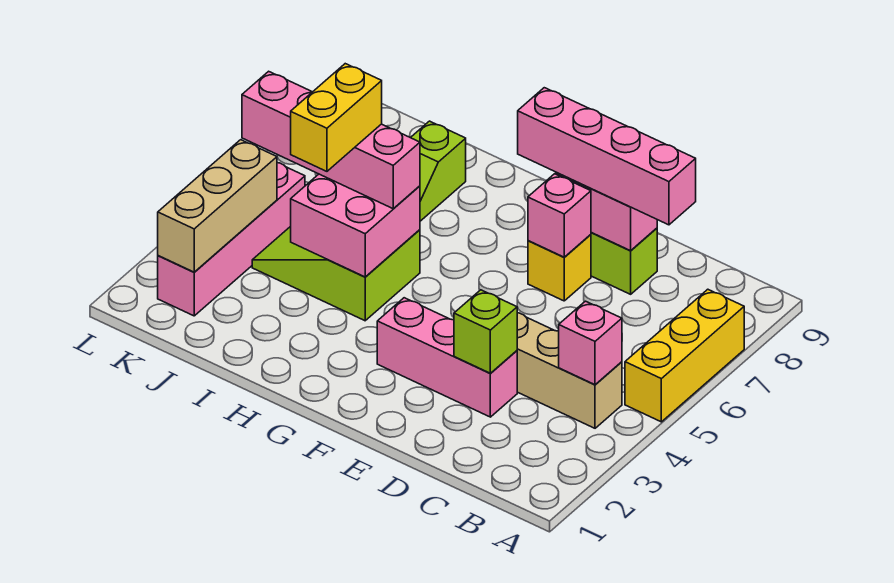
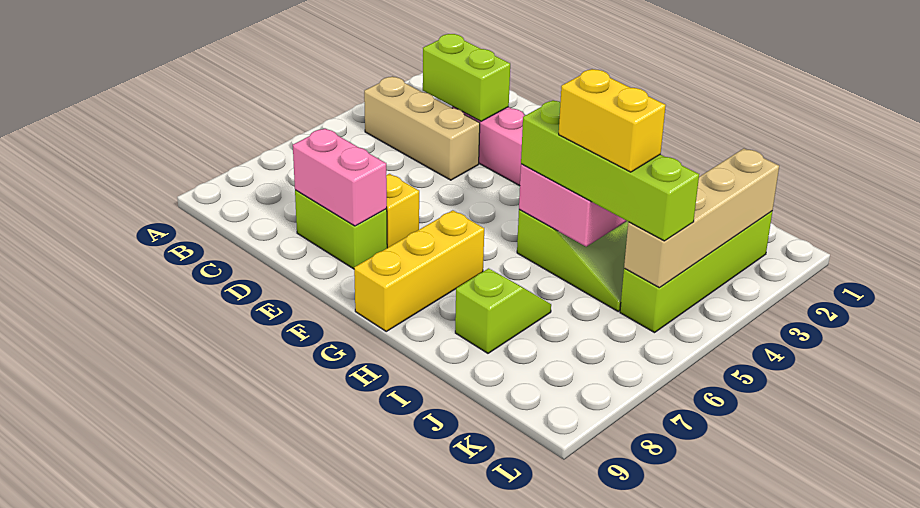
yellow 1x3 brick [625,289,744,422] -> yellow 1x3 brick moved to [354,210,484,331]
pink 1x1 brick [559,301,622,385] -> none
pink 1x4 brick [518,88,696,225] -> none
lime 1x1 brick [454,290,517,374] -> lime 1x2 brick [423,34,510,121]
pink 1x1 brick [528,174,591,257] -> none
pink 1x4 brick [242,71,420,209] -> lime 1x4 brick [521,100,699,241]
yellow 1x2 brick [291,64,382,171] -> yellow 1x2 brick turned to [559,69,666,172]
pink 1x4 brick [158,163,305,316] -> lime 1x4 brick [620,211,772,333]
tan 1x3 brick [158,140,277,272] -> tan 1x4 brick [624,149,779,288]

